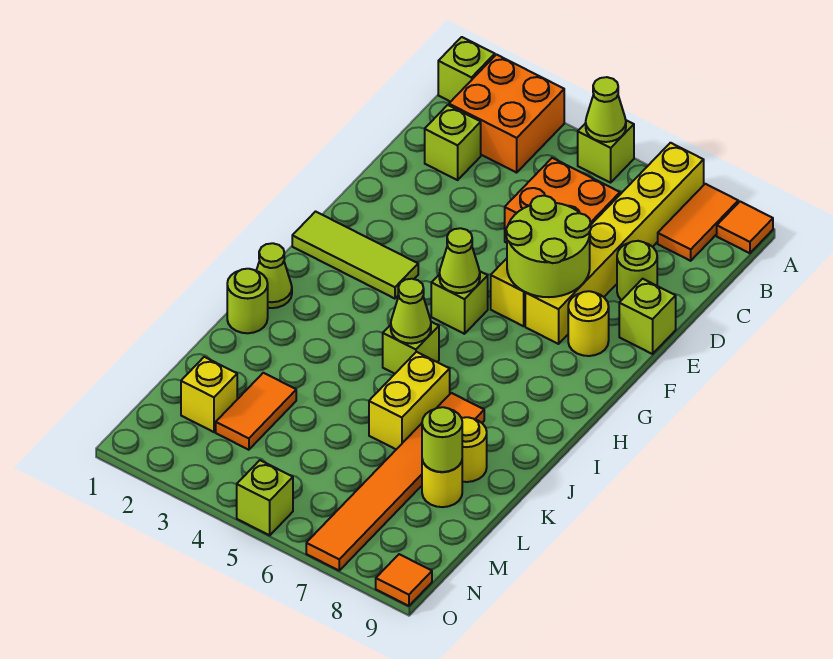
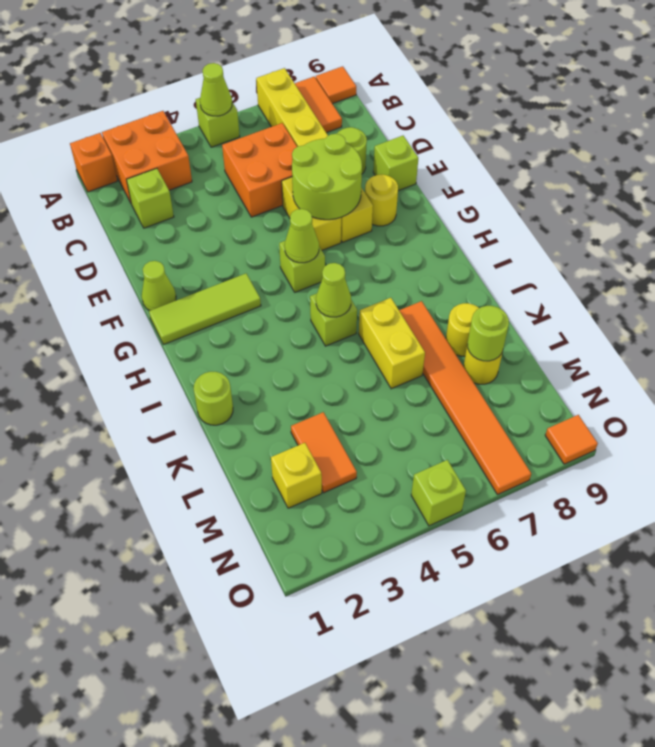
lime 1x1 brick [438,37,495,102] -> orange 1x1 brick [70,133,117,192]
lime 1x1 cone [256,243,292,308] -> lime 1x1 cone moved to [142,261,176,311]

